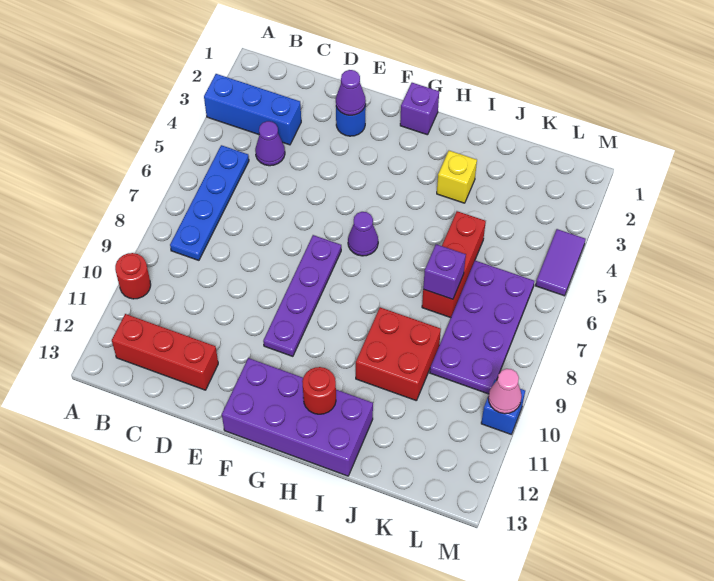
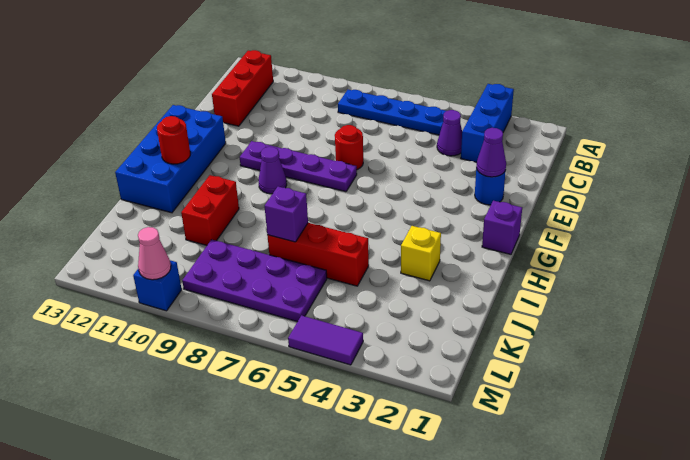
red 1x1 round brick [115,253,151,299] -> red 1x1 round brick moved to [335,125,363,170]
purple 2x4 brick [222,358,373,476] -> blue 2x4 brick [115,105,226,213]
purple 1x1 cone [348,212,378,256] -> purple 1x1 cone moved to [258,147,287,194]
red 2x2 brick [356,307,441,401] -> red 1x2 brick [181,175,239,245]

